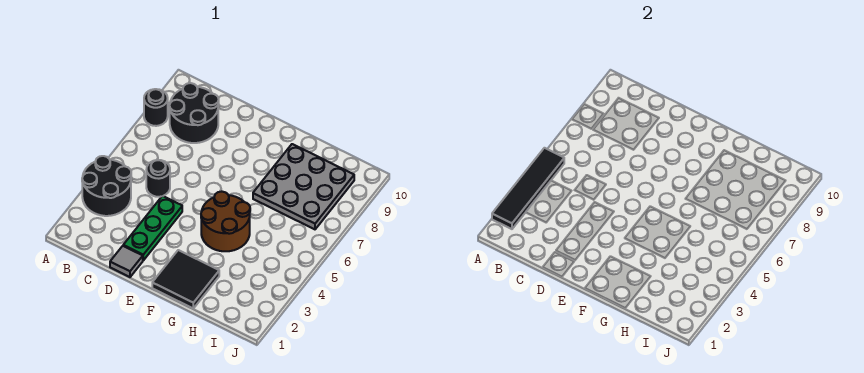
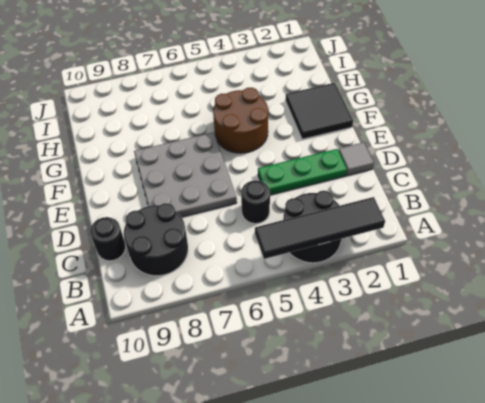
black 1x1 round brick [144,89,168,126] -> black 1x1 round brick moved to [90,217,126,261]
grey 3x3 plate [253,144,354,229] -> grey 3x3 plate moved to [134,132,237,217]

